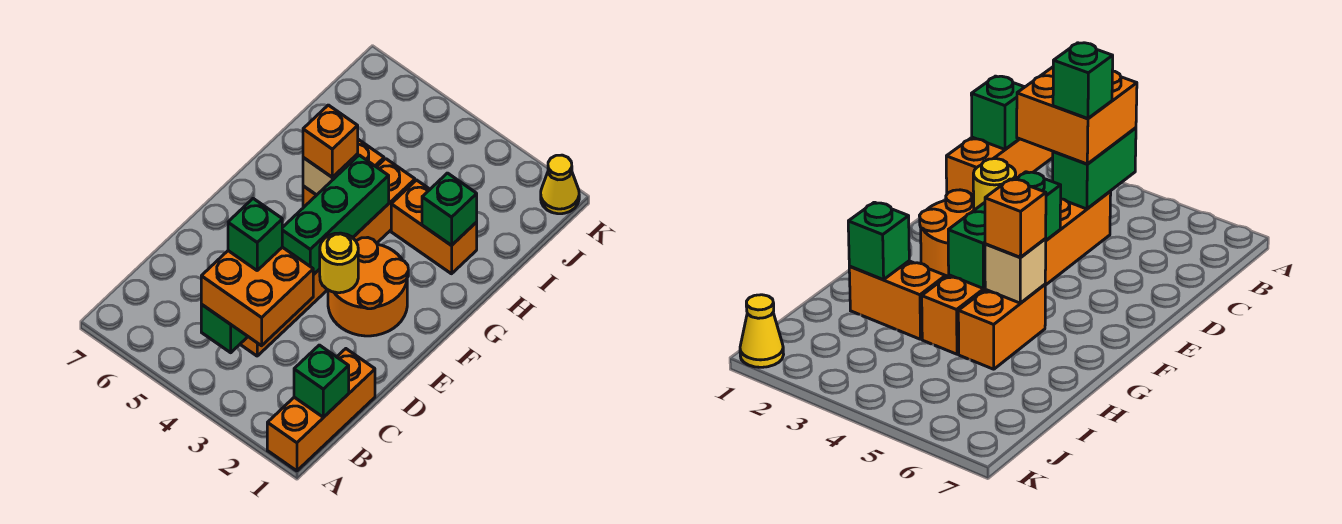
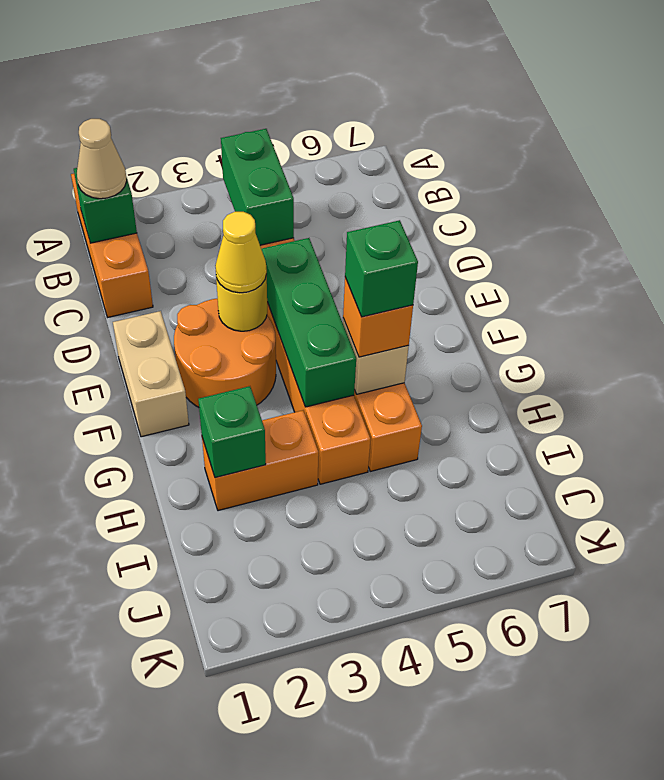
none -> tan 1x1 cone [77,119,127,199]
orange 2x2 brick [201,247,313,346] -> none
green 1x1 brick [228,199,282,270] -> green 1x1 brick moved to [345,220,418,317]
none -> tan 1x2 brick [113,311,189,437]
yellow 1x1 cone [541,155,579,214] -> yellow 1x1 cone moved to [215,212,267,293]

